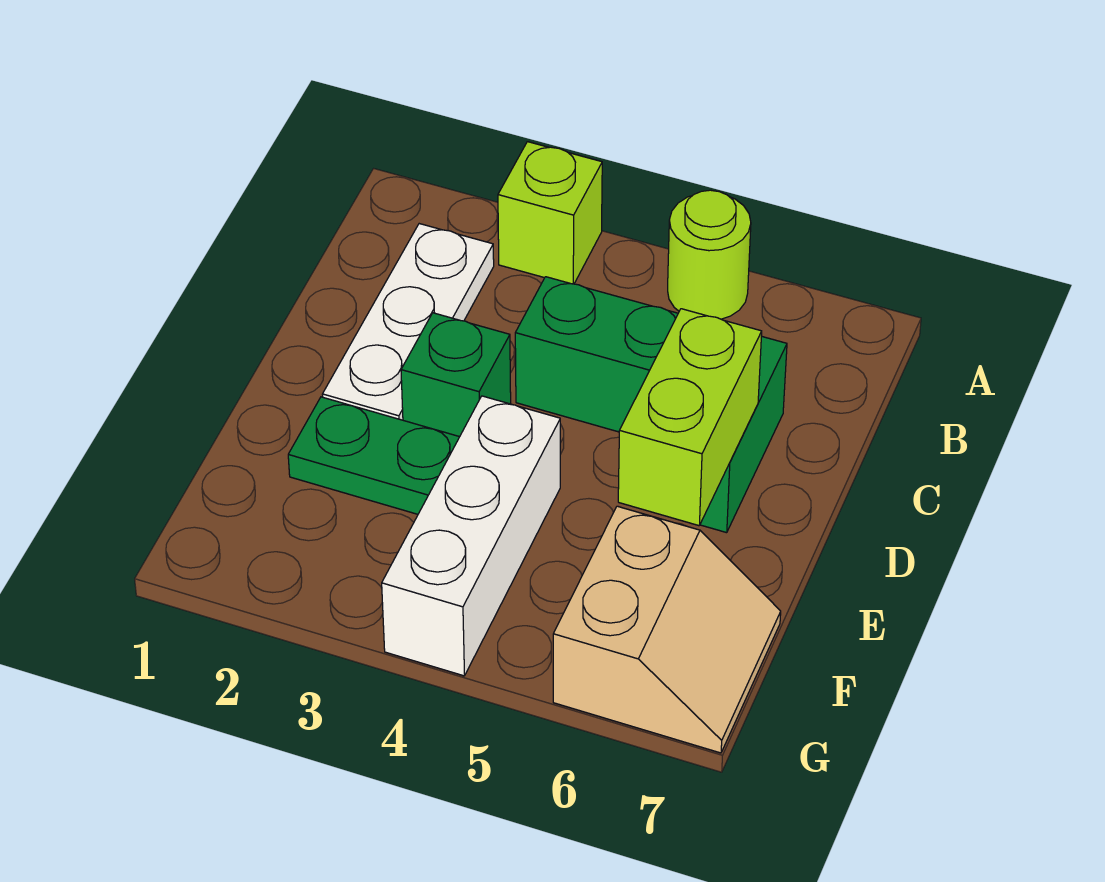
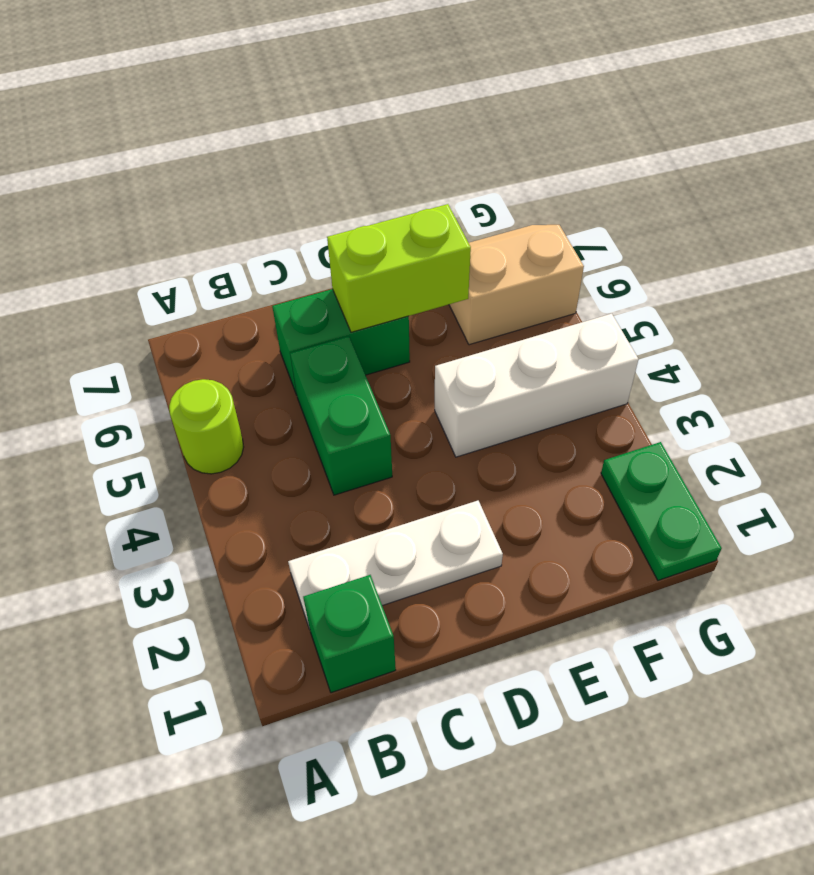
lime 1x1 brick [498,142,602,284] -> none
green 1x1 brick [401,313,511,437] -> green 1x1 brick moved to [303,575,396,693]
green 1x2 plate [288,397,459,514] -> green 1x2 plate moved to [601,442,722,580]

